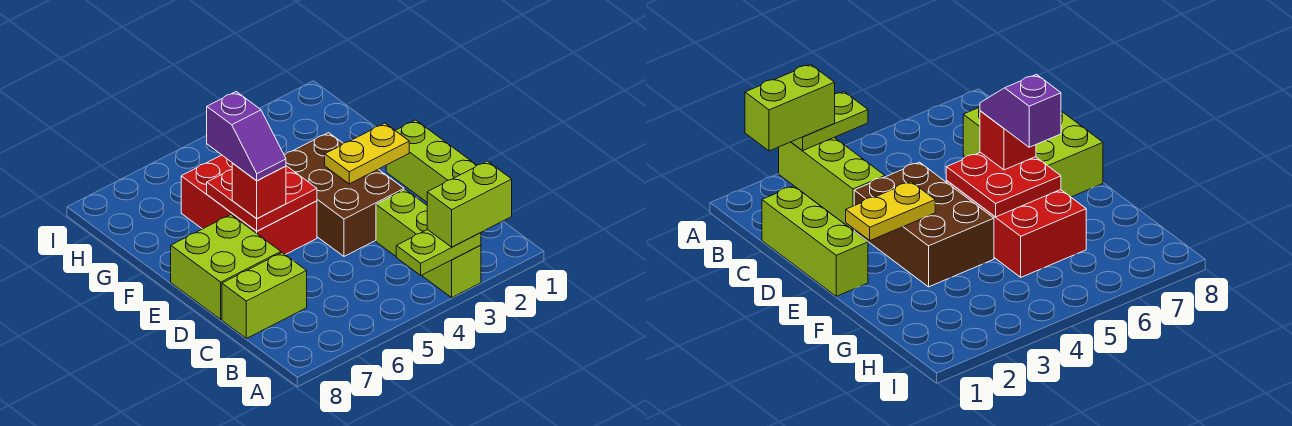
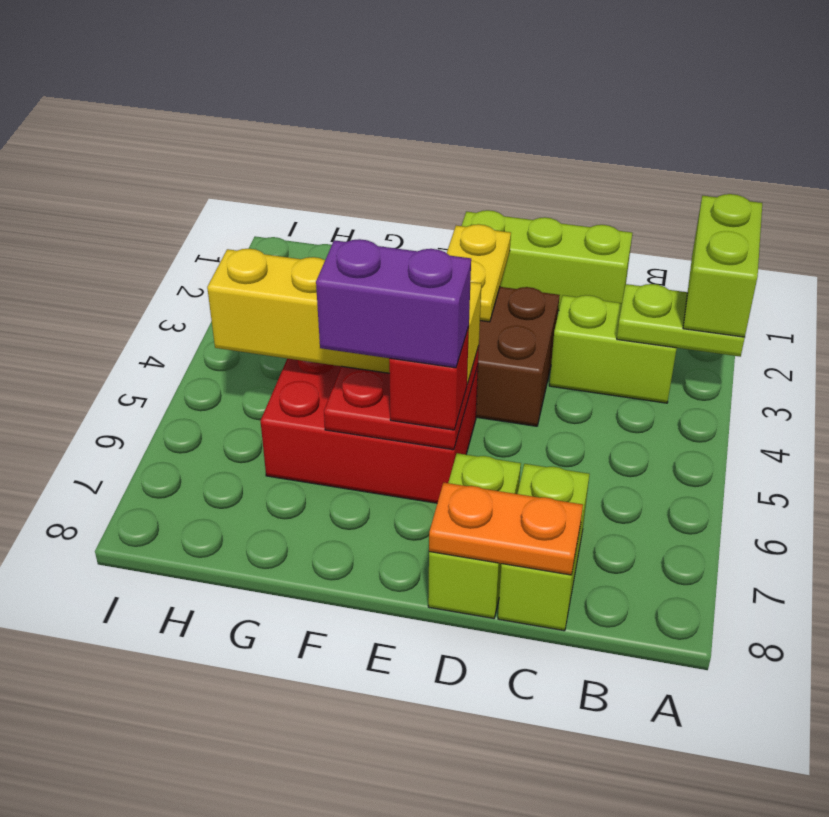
lime 1x3 brick [376,189,481,298] -> lime 1x2 brick [549,295,677,403]
lime 1x2 plate [396,230,481,276] -> lime 1x2 plate turned to [617,284,745,357]
none -> orange 1x2 plate [429,483,583,575]
lime 2x2 brick [171,215,281,319] -> lime 1x2 brick [428,453,521,619]
none -> yellow 1x4 brick [207,249,481,384]
purple 1x2 slope [207,92,286,181] -> purple 1x2 brick [316,239,471,368]

